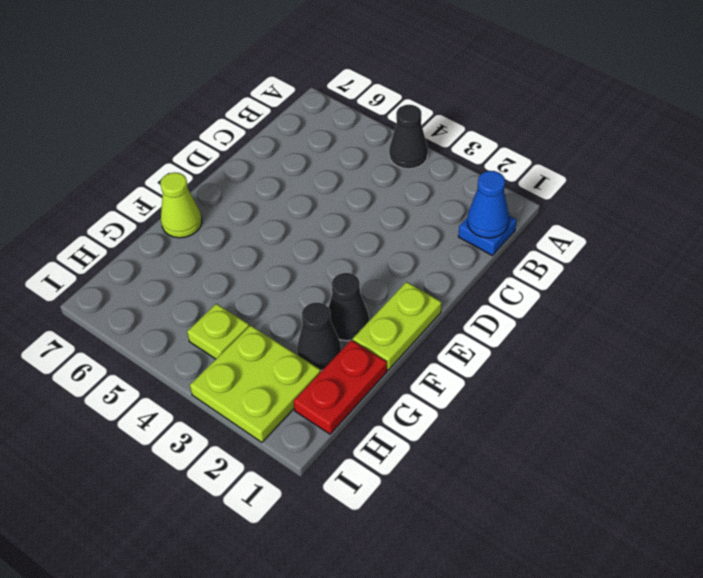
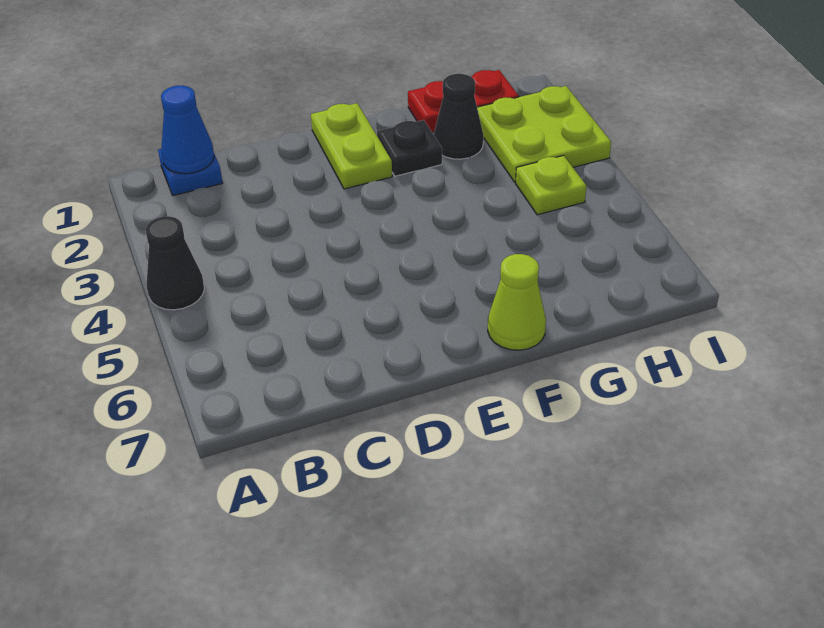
lime 1x2 plate [353,282,441,370] -> lime 1x2 plate turned to [311,103,392,189]
black 1x1 cone [328,273,369,341] -> black 1x1 plate [377,120,442,176]

